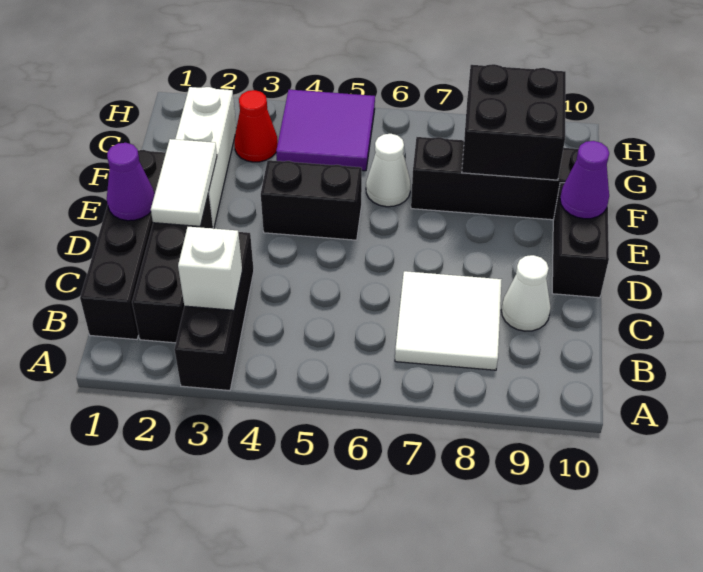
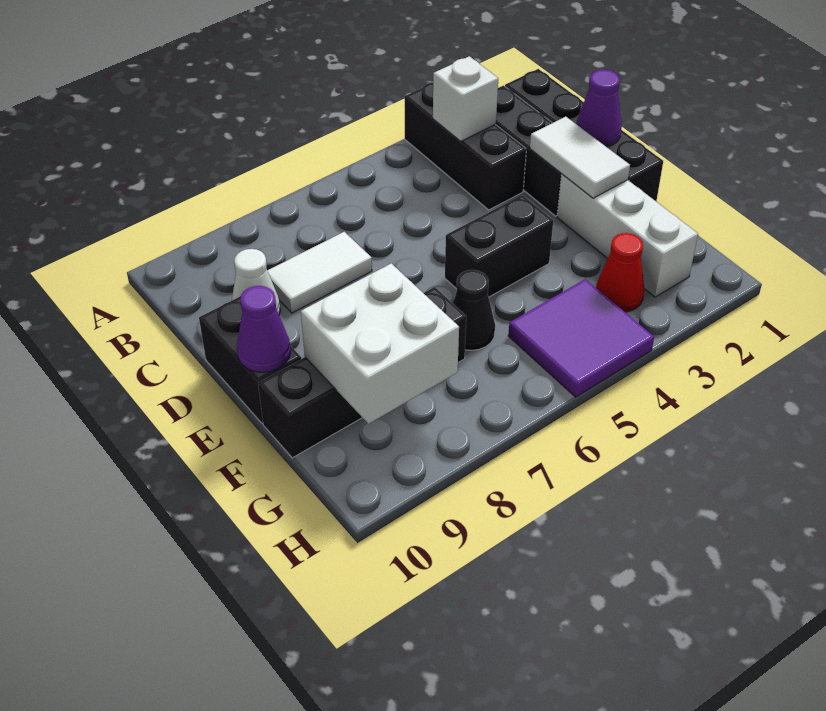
white 2x2 tile [395,271,502,370] -> white 1x2 tile [267,232,372,313]
white 1x1 cone [366,134,411,207] -> black 1x1 cone [453,270,495,350]
black 2x2 brick [462,64,566,180] -> white 2x2 brick [301,263,459,424]

